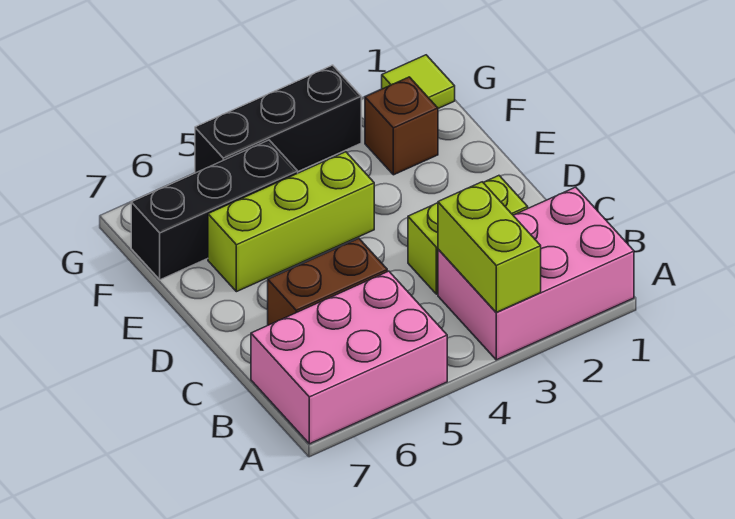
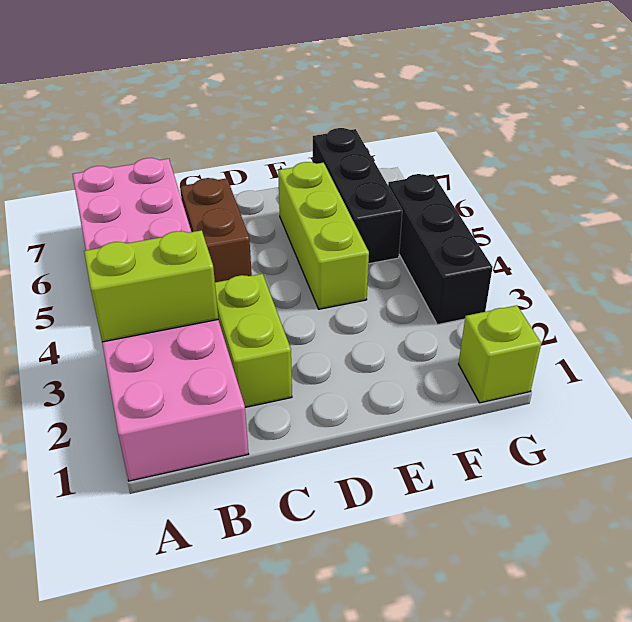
brown 1x1 brick [365,77,438,175] -> none
lime 1x1 tile [382,55,455,108] -> lime 1x1 brick [459,305,541,403]

